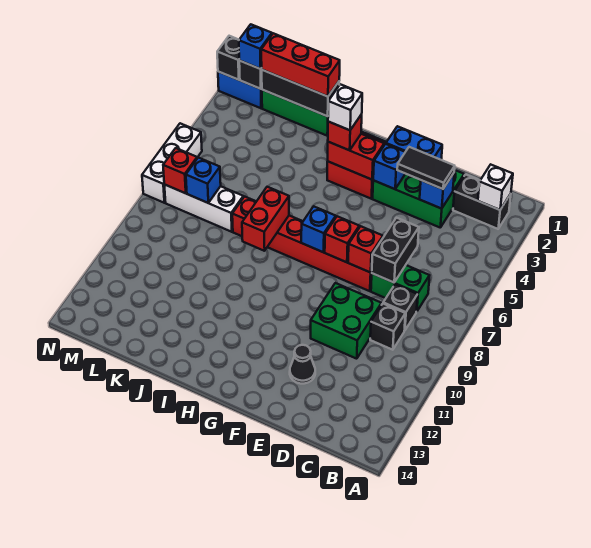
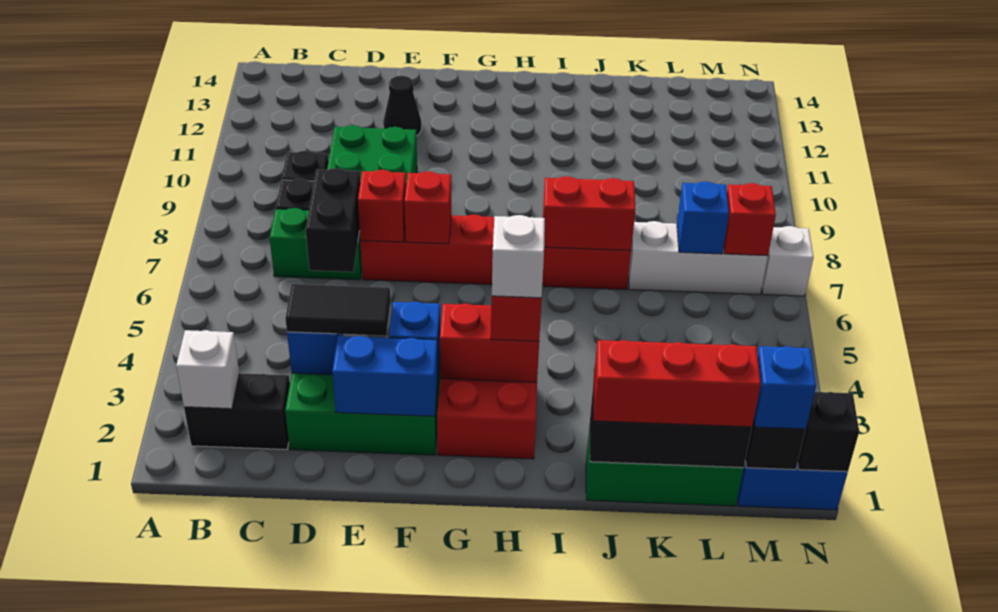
blue 1x1 brick [301,206,336,252] -> none
red 1x2 brick [242,187,289,251] -> red 1x2 brick turned to [543,176,636,251]
white 1x3 brick [142,123,202,203] -> white 1x1 brick [762,226,814,296]

